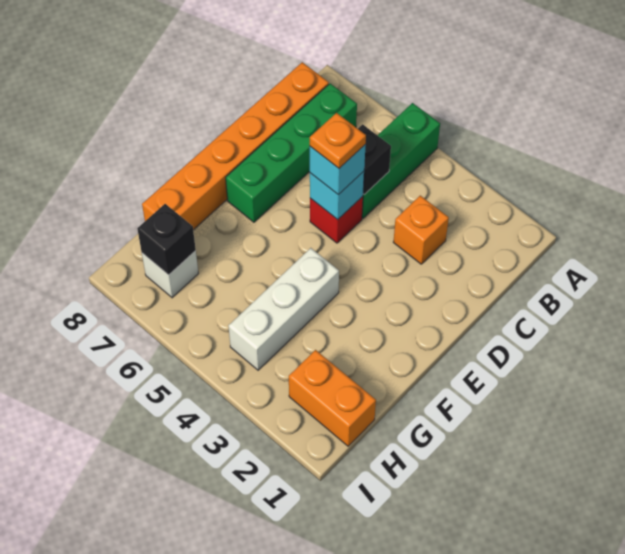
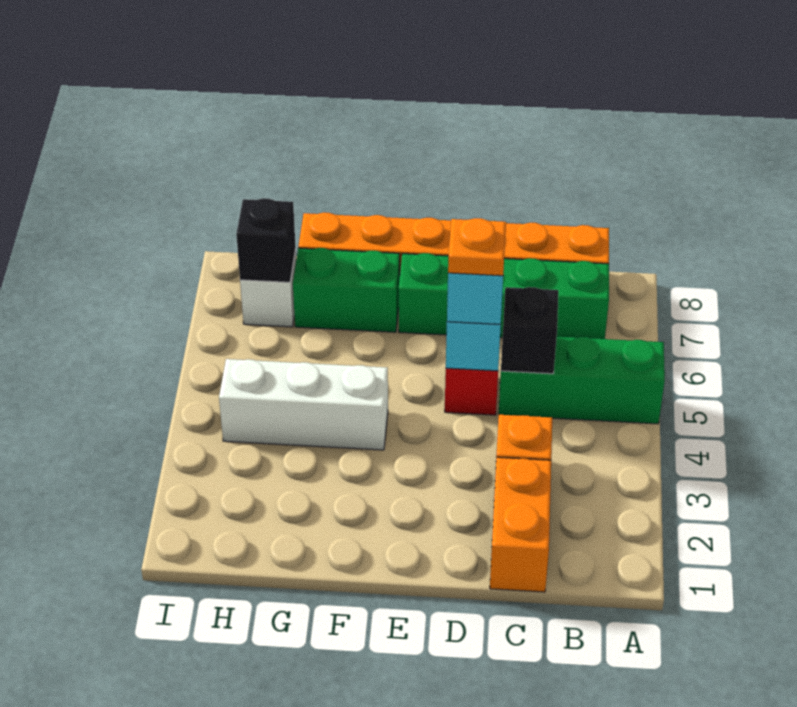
none -> green 1x2 brick [293,248,400,332]
orange 1x2 brick [289,350,376,446] -> orange 1x2 brick moved to [490,457,551,592]

